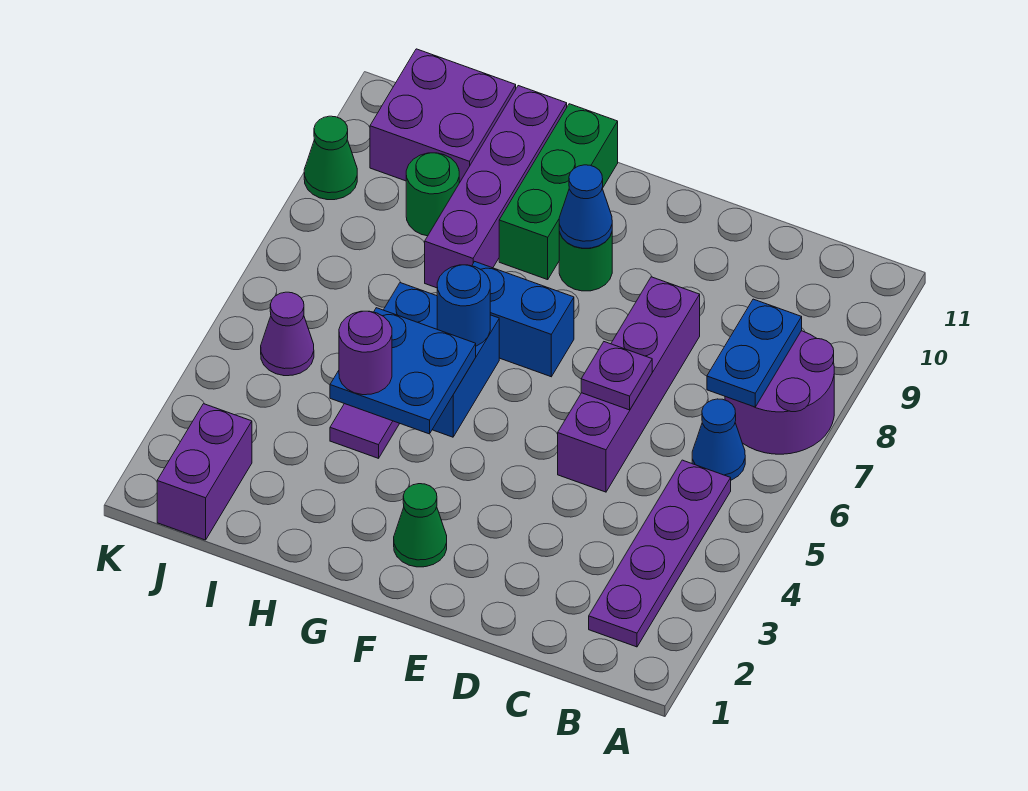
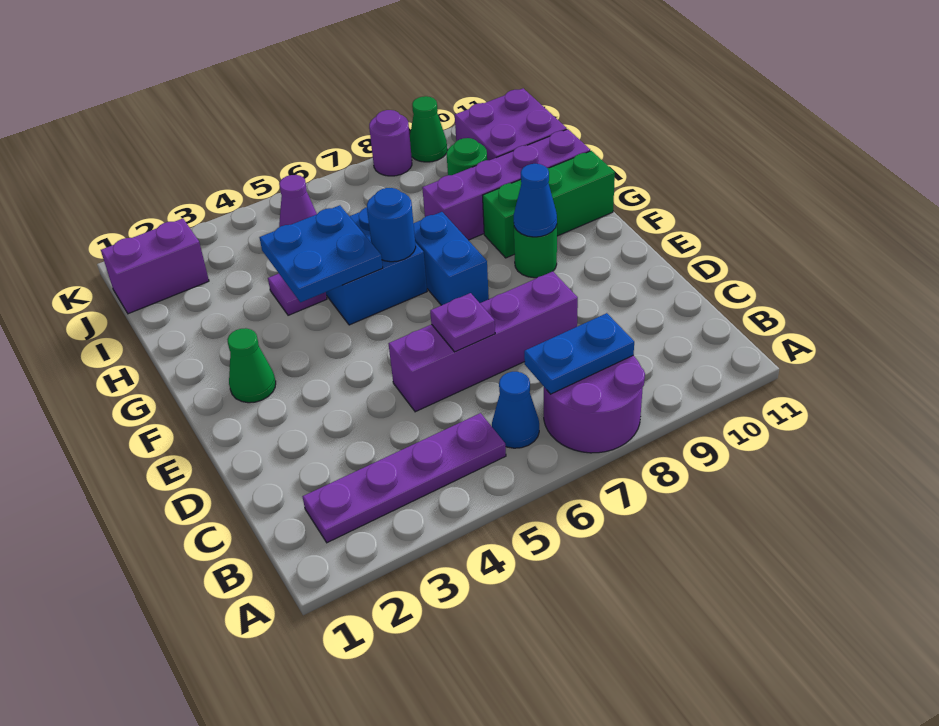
purple 1x1 round brick [339,311,392,395] -> purple 1x1 round brick moved to [369,110,412,176]

